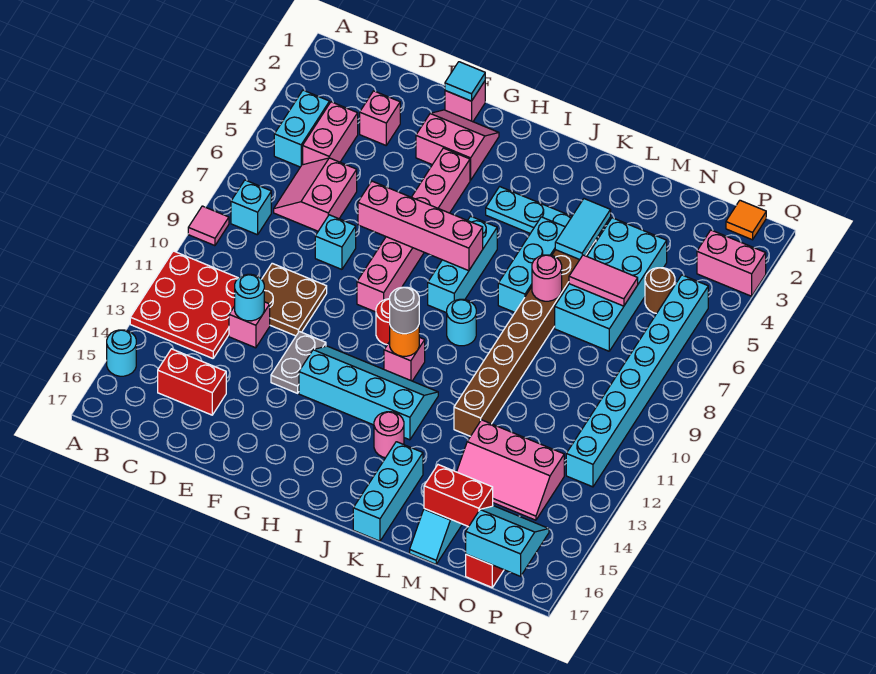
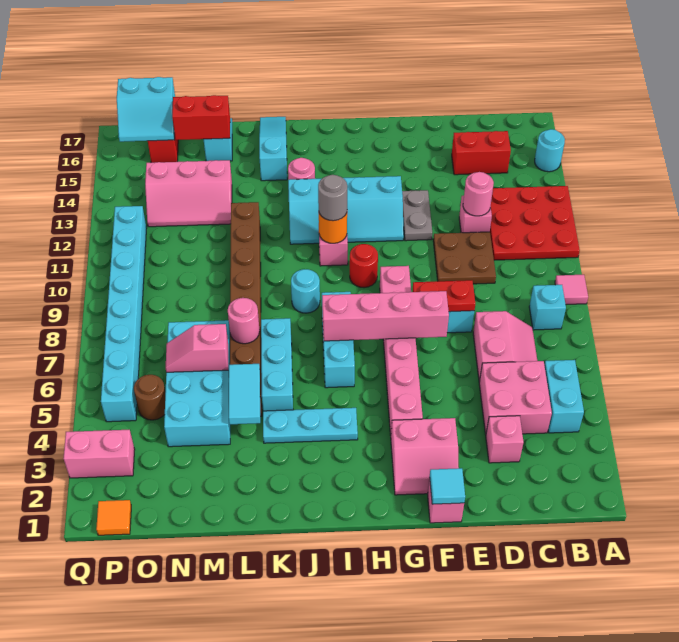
pink 1x2 brick [303,102,358,165] -> pink 2x2 brick [479,361,552,434]
cyan 1x1 round brick [235,274,264,321] -> pink 1x1 round brick [463,172,494,216]
none -> red 1x2 plate [413,280,475,312]
cyan 1x3 brick [353,442,423,541] -> cyan 1x3 slope [259,117,287,181]
pink 1x2 tile [569,255,638,306] -> pink 1x2 slope [166,324,228,372]
pink 2x3 slope [457,420,564,520] -> pink 2x3 slope turned to [145,160,232,227]

